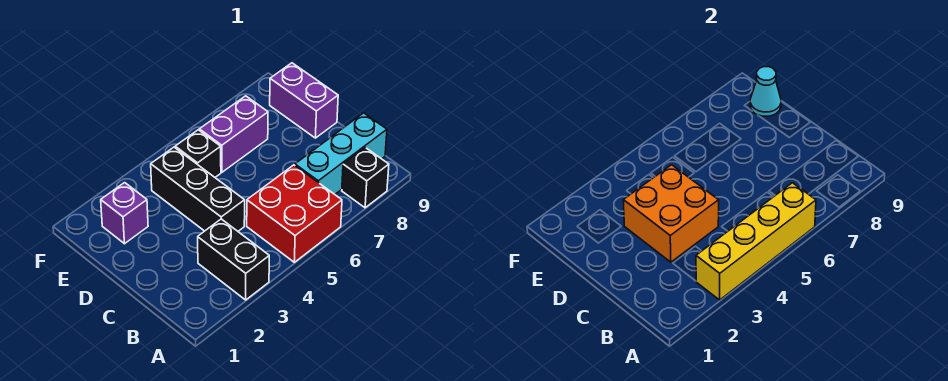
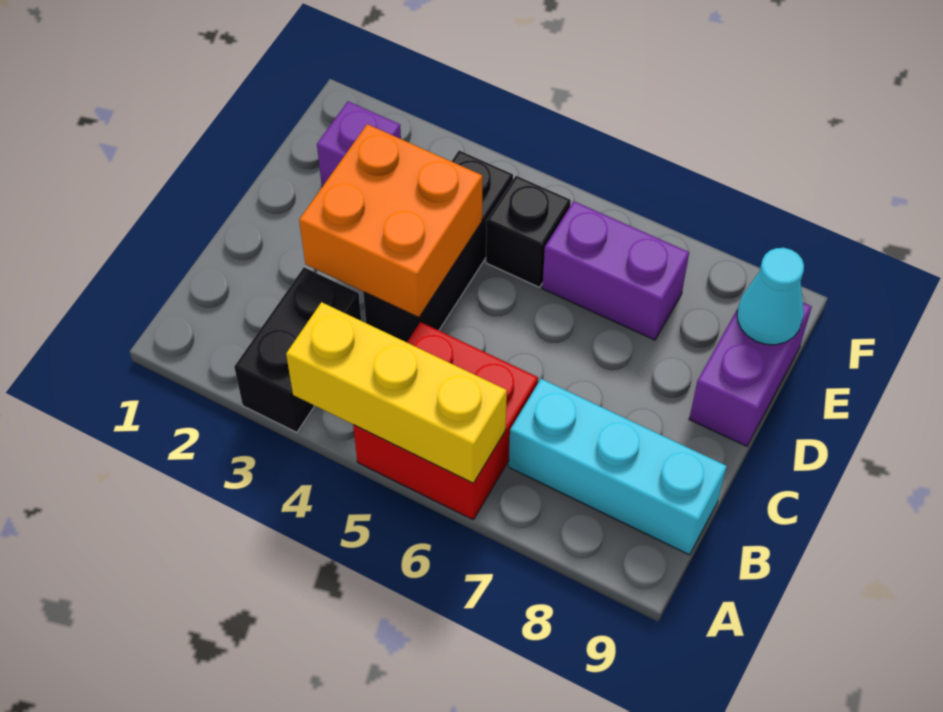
yellow 1x4 brick [696,183,816,300] -> yellow 1x3 brick [286,302,507,483]
black 1x1 brick [342,148,389,208] -> none

